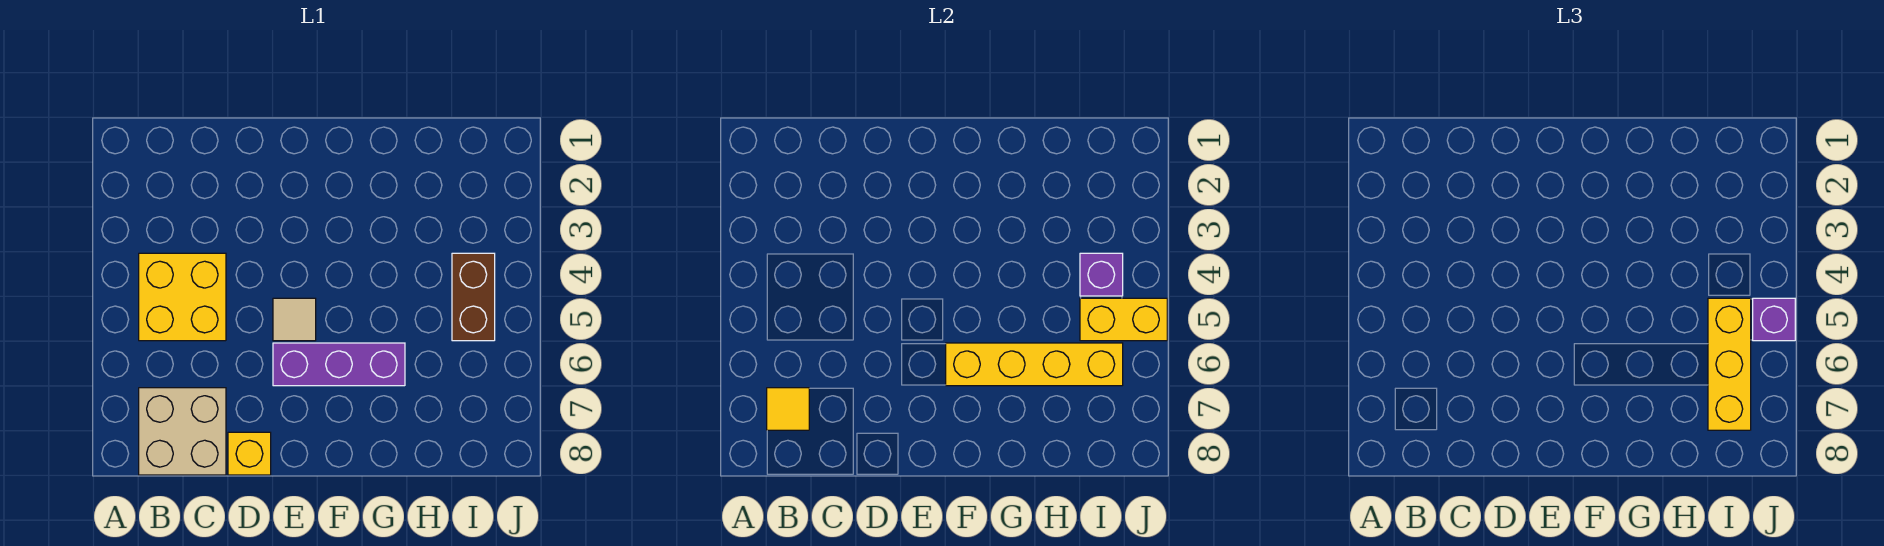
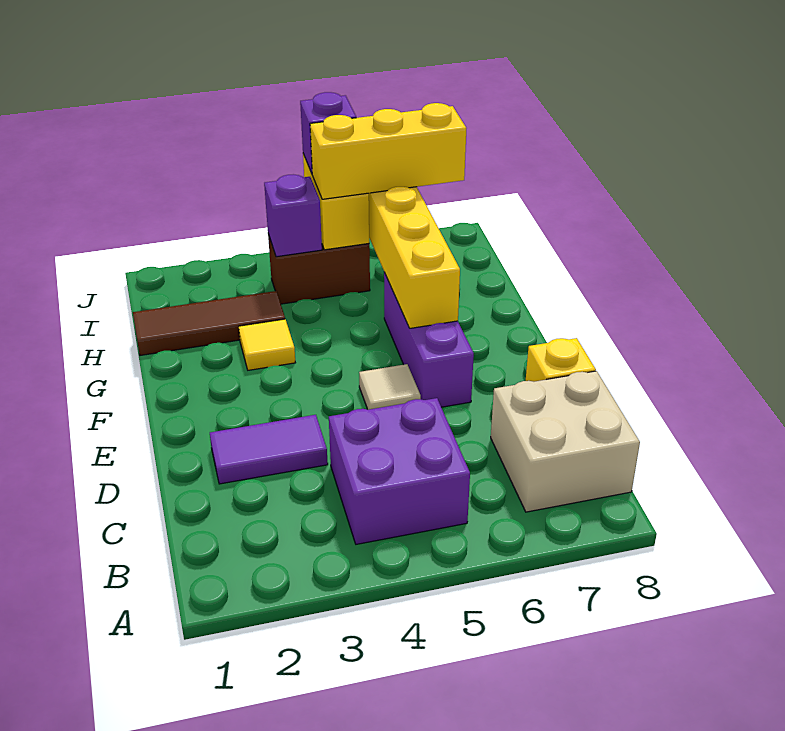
yellow 2x2 brick [139,253,226,341] -> purple 2x2 brick [329,398,470,544]
yellow 1x1 tile [767,388,809,430] -> yellow 1x1 tile moved to [239,319,295,370]
none -> purple 1x2 tile [210,415,328,484]
none -> brown 1x3 tile [133,291,285,355]

